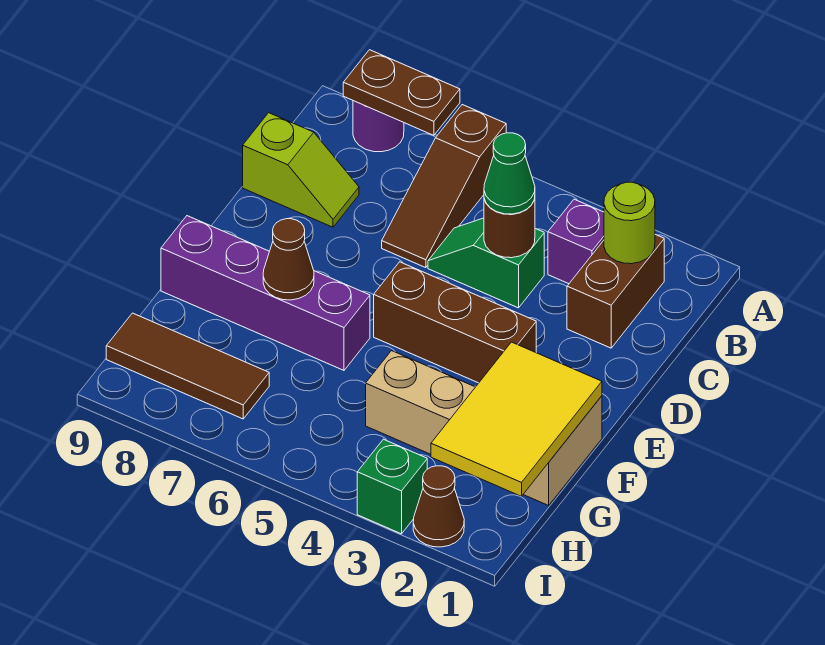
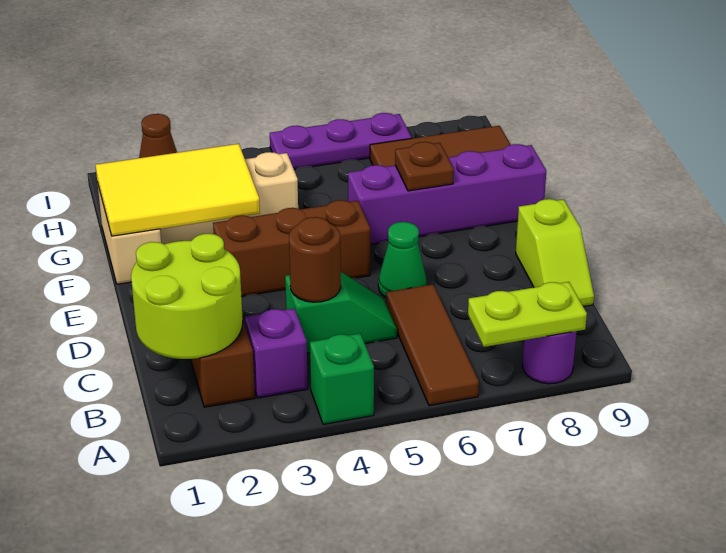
brown 1x3 slope [382,105,506,268] -> brown 1x3 tile [386,284,479,406]
brown 1x2 plate [343,50,460,135] -> lime 1x2 plate [468,282,587,347]
lime 1x1 round brick [604,182,655,264] -> lime 2x2 round brick [131,234,243,359]
green 1x1 cone [484,133,535,214] -> green 1x1 cone moved to [378,222,427,298]
lime 1x2 slope [243,113,359,227] -> lime 1x2 slope turned to [516,199,594,307]
yellow 2x3 tile [431,342,602,496] -> yellow 2x3 tile turned to [96,144,260,236]
brown 1x1 cone [263,219,314,300] -> brown 1x1 plate [395,142,454,191]
green 1x1 brick [357,439,427,534] -> green 1x1 brick moved to [310,333,374,424]
none -> purple 1x3 plate [270,113,412,169]

